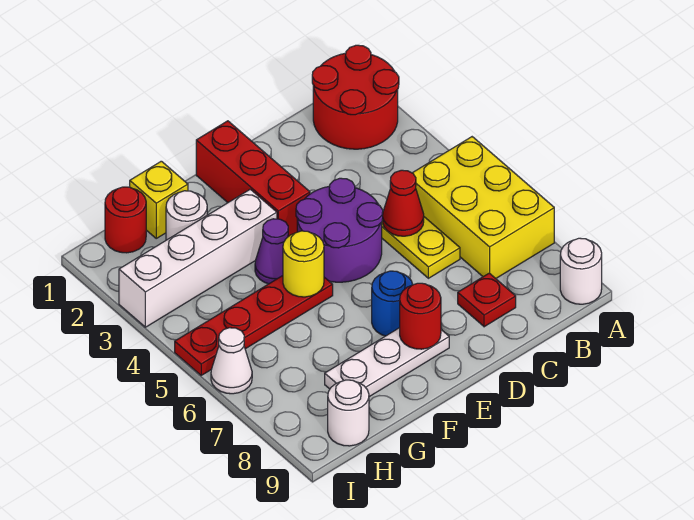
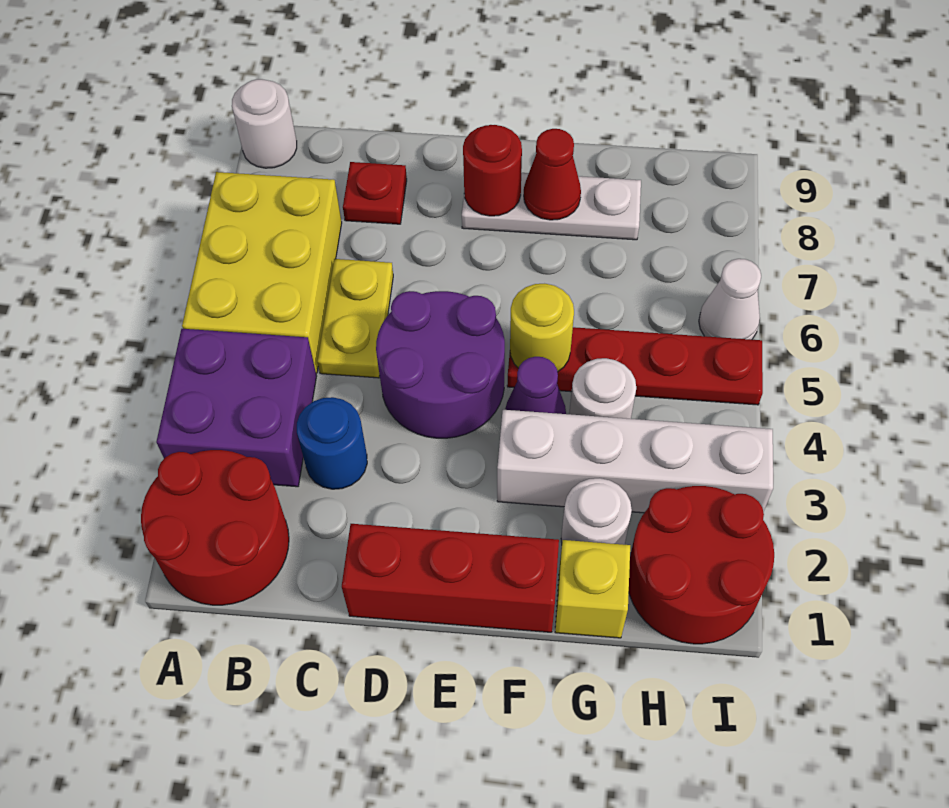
none -> purple 2x2 brick [156,329,317,487]
red 1x1 cone [383,170,424,236] -> red 1x1 cone moved to [524,129,581,220]
red 1x3 brick [196,121,310,237] -> red 1x3 brick turned to [342,524,559,632]
blue 1x1 round brick [372,271,413,336] -> blue 1x1 round brick moved to [297,397,367,489]
red 1x1 round brick [105,187,146,253] -> red 2x2 round brick [629,486,774,644]
white 1x1 round brick [328,380,369,446] -> white 1x1 round brick moved to [569,358,636,419]

